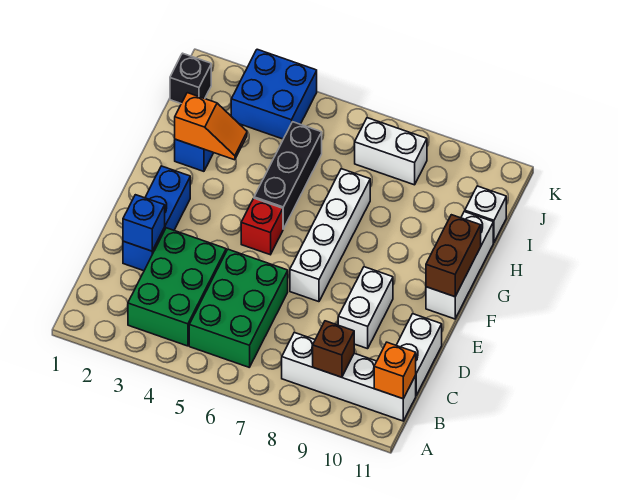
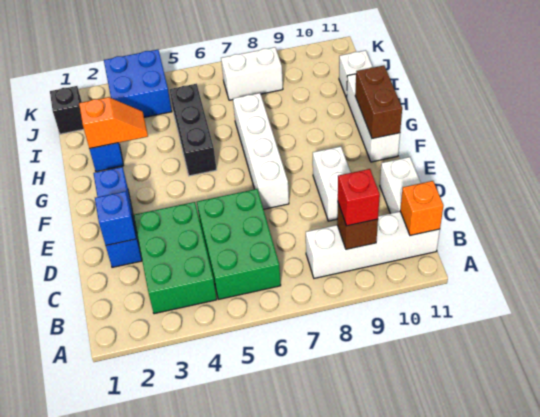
red 1x1 brick [241,198,283,255] -> red 1x1 brick moved to [338,169,380,226]

